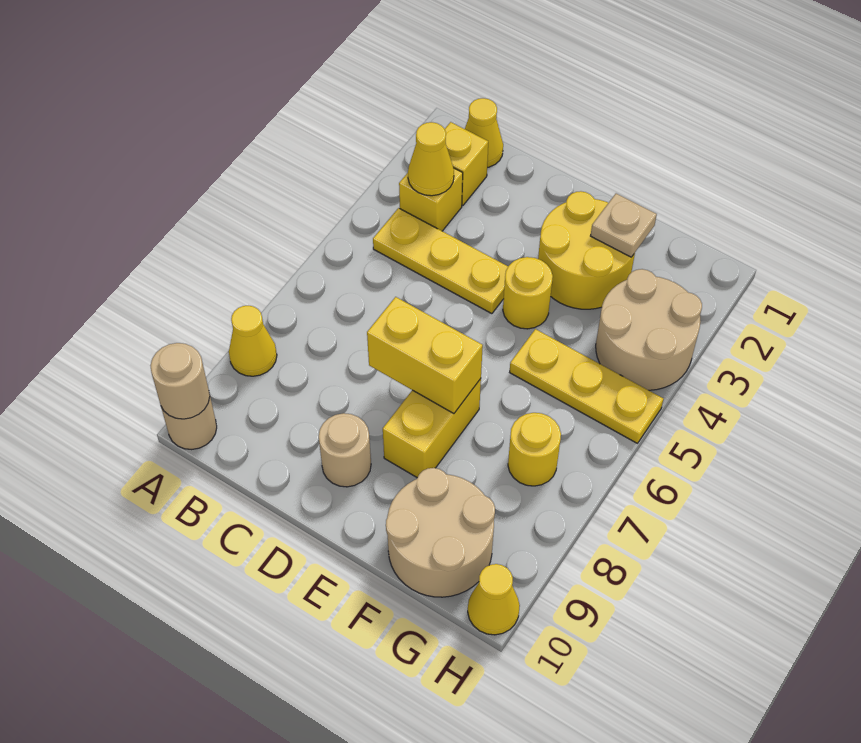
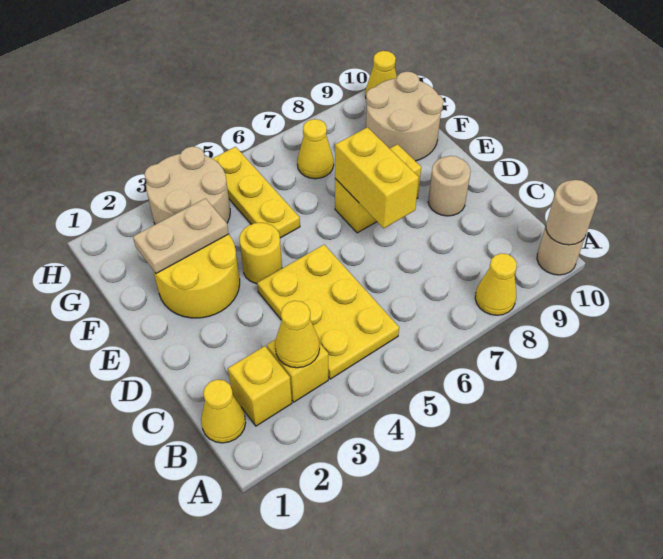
yellow 1x3 plate [373,208,508,314] -> yellow 2x3 plate [257,245,399,379]
tan 1x1 plate [591,194,657,257] -> tan 1x2 plate [133,198,229,273]
yellow 1x1 round brick [508,413,561,486] -> yellow 1x1 cone [297,119,334,179]

